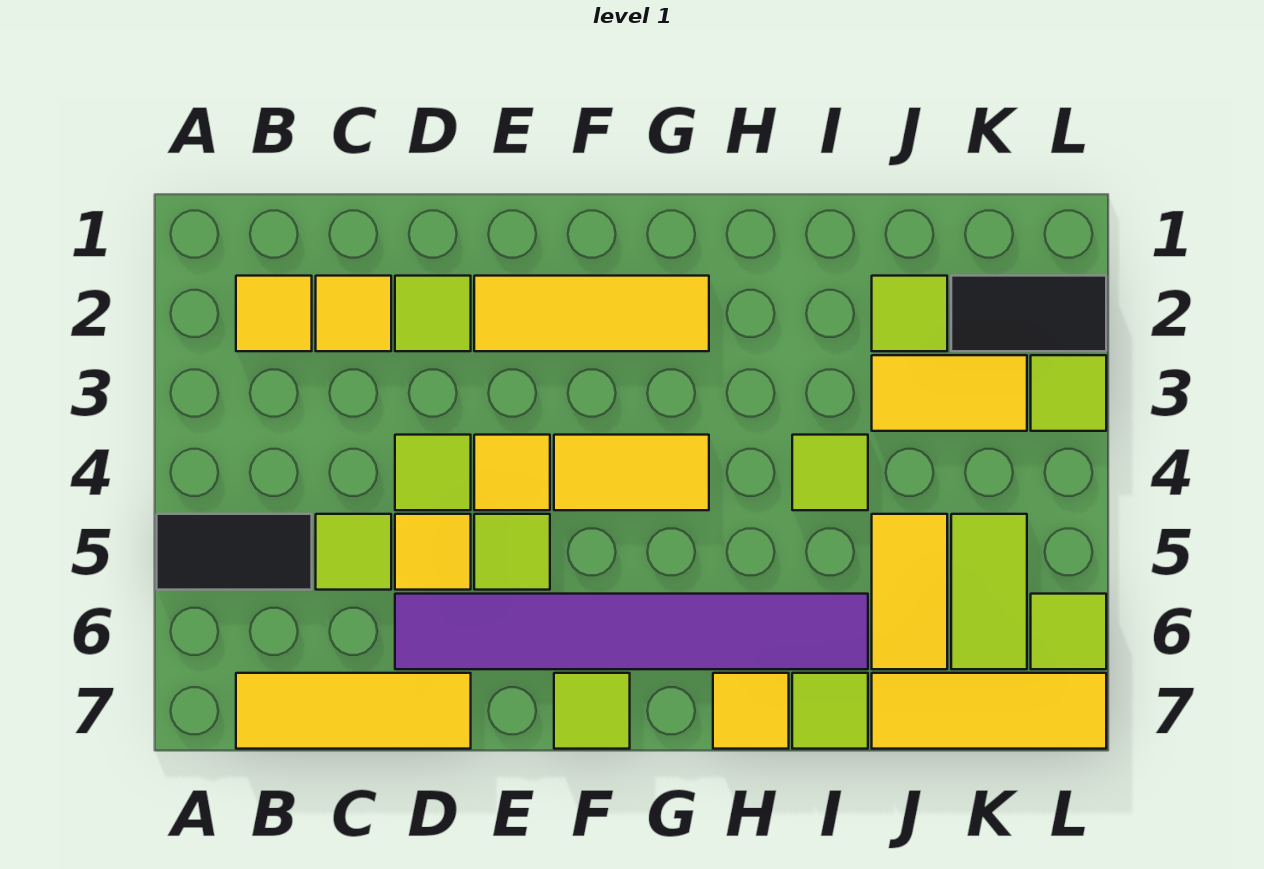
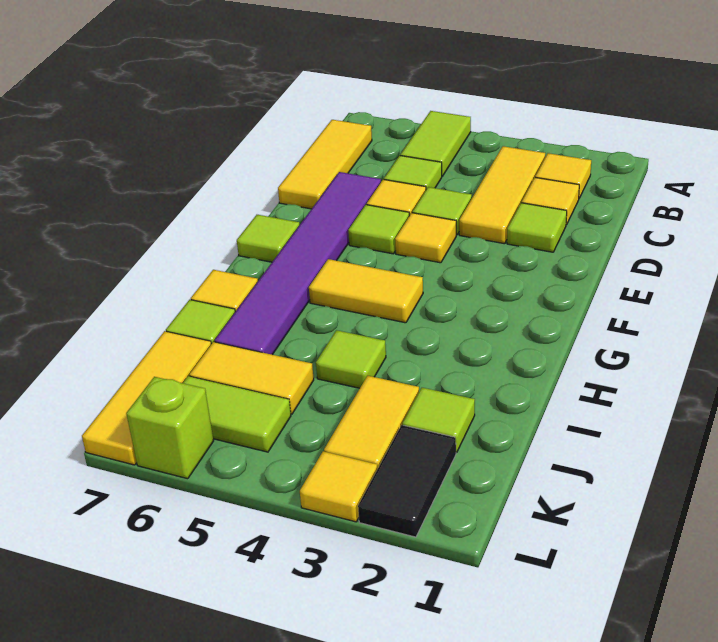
black 1x2 tile [157,514,312,590] -> lime 1x2 tile [400,111,471,176]
yellow 1x3 tile [474,276,709,351] -> yellow 1x3 tile moved to [459,146,545,244]
yellow 1x2 tile [554,435,709,510] -> yellow 1x2 tile turned to [309,259,423,323]
lime 1x1 tile [1031,355,1106,431] -> yellow 1x1 tile [300,451,377,522]
lime 1x1 tile [1031,594,1106,669] -> lime 1x1 brick [126,377,214,479]

